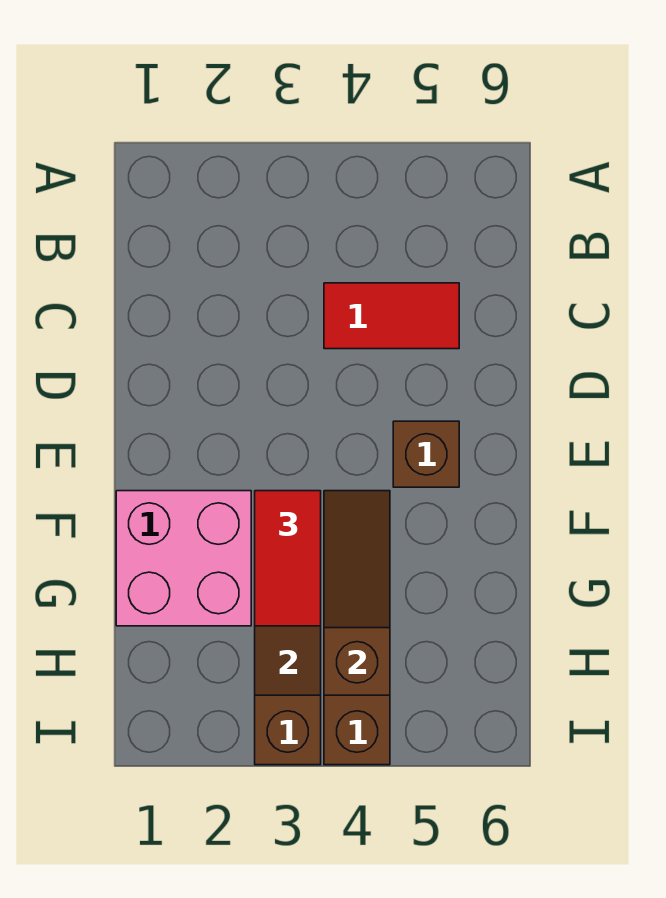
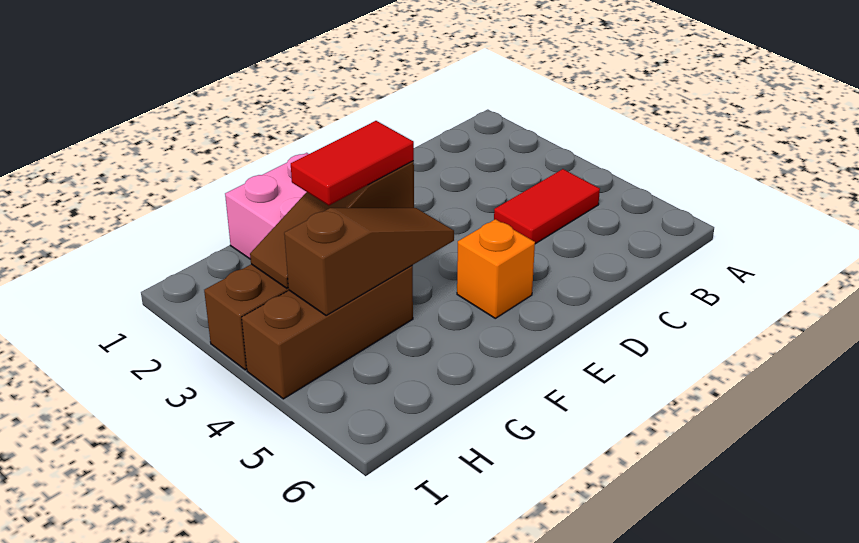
red 1x2 tile [324,283,459,349] -> red 1x2 tile turned to [494,169,600,244]
brown 1x1 brick [393,421,459,487] -> orange 1x1 brick [457,219,535,318]

